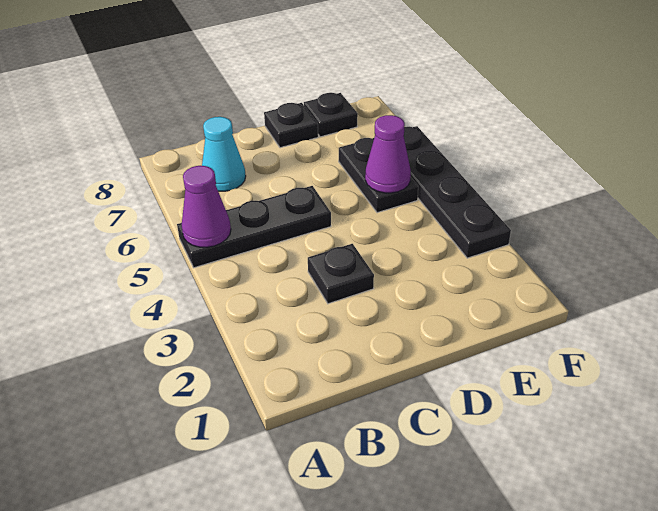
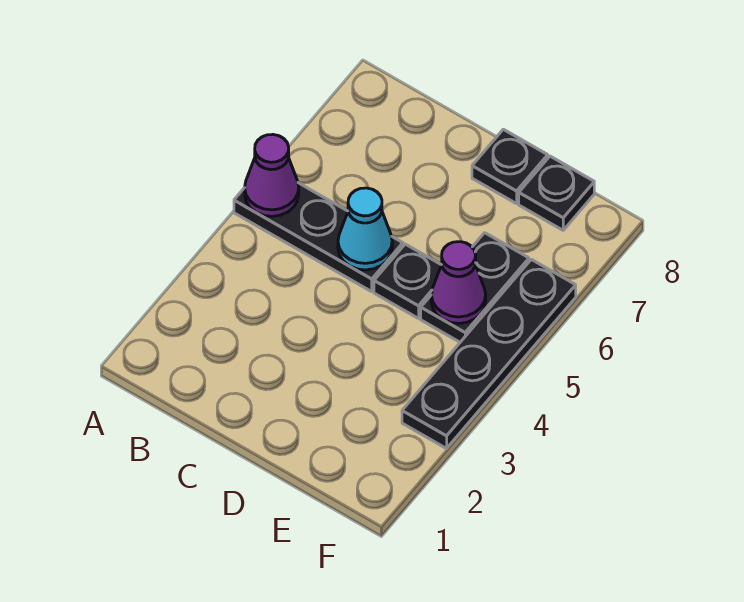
cyan 1x1 cone [202,117,246,191] -> cyan 1x1 cone moved to [338,188,392,270]
black 1x1 plate [308,244,374,304] -> black 1x1 plate moved to [374,244,441,318]

